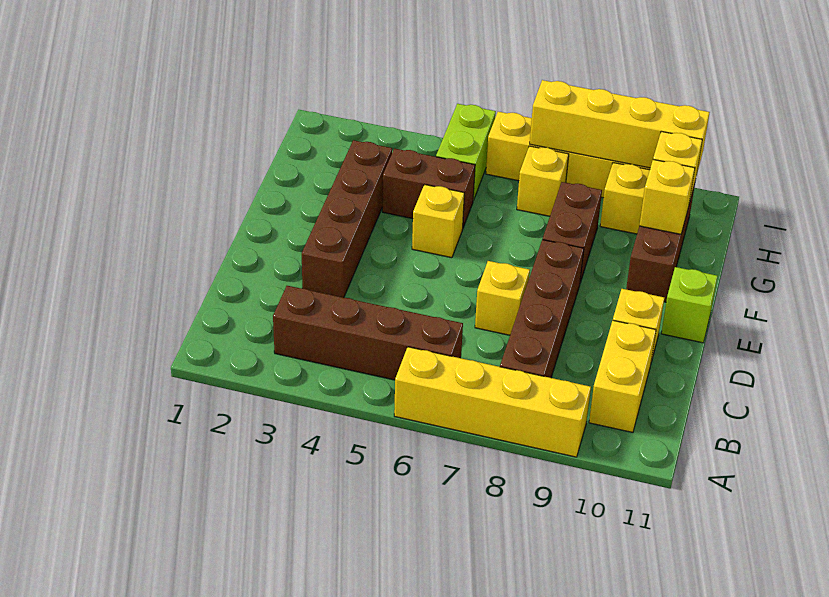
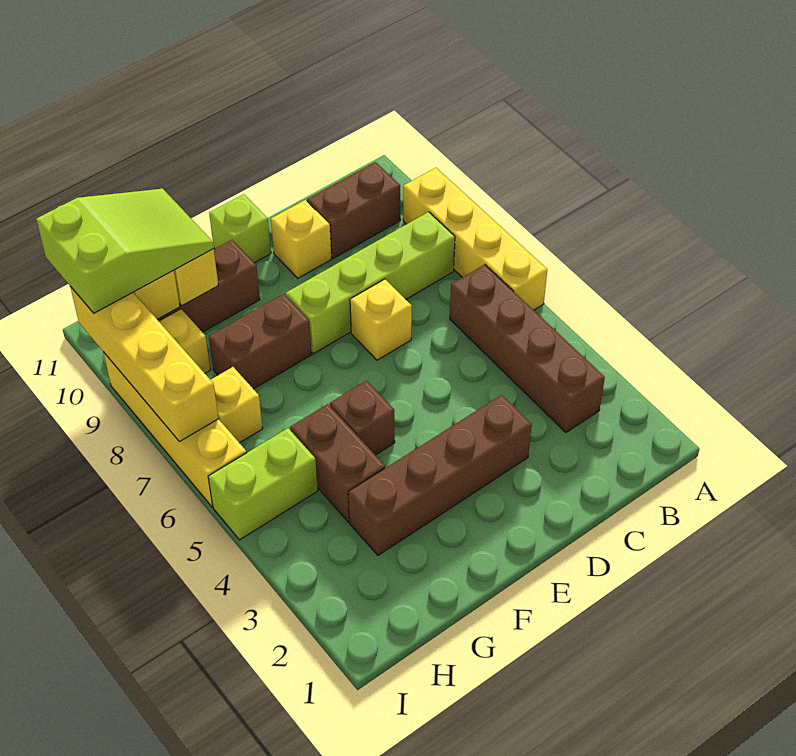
brown 1x4 brick [500,240,584,378] -> lime 1x4 brick [286,212,455,354]
yellow 1x2 brick [589,320,656,432] -> brown 1x2 brick [307,162,400,258]
yellow 1x1 brick [412,185,464,258] -> brown 1x1 brick [330,381,395,455]
none -> lime 2x3 slope [36,189,214,313]

